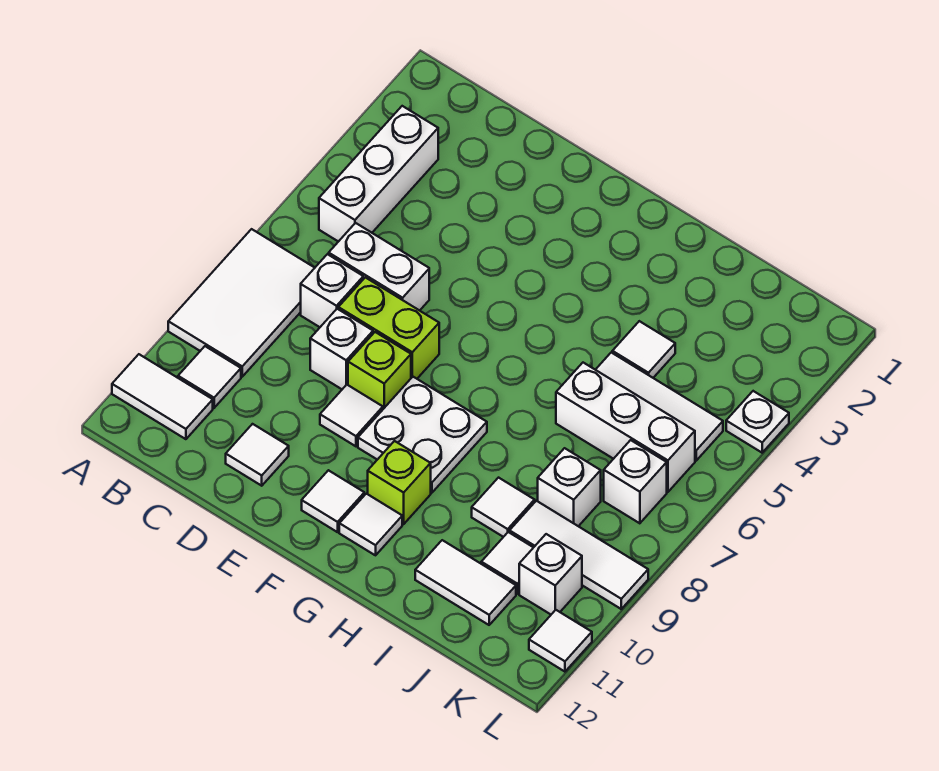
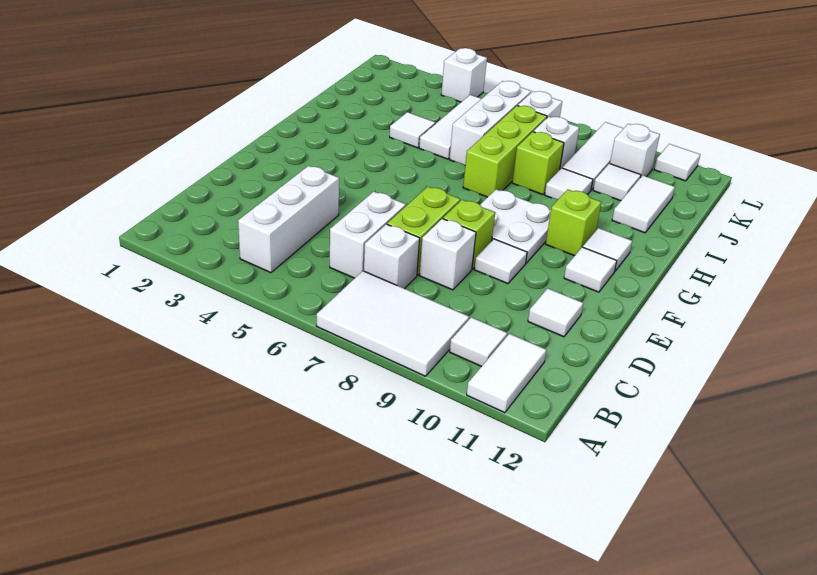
white 1x3 brick [319,106,438,242] -> white 1x3 brick turned to [238,166,339,273]
none -> lime 1x3 brick [463,106,547,197]
none -> lime 1x1 brick [512,132,564,195]
white 1x1 plate [726,391,789,453] -> white 1x1 brick [441,48,487,102]

